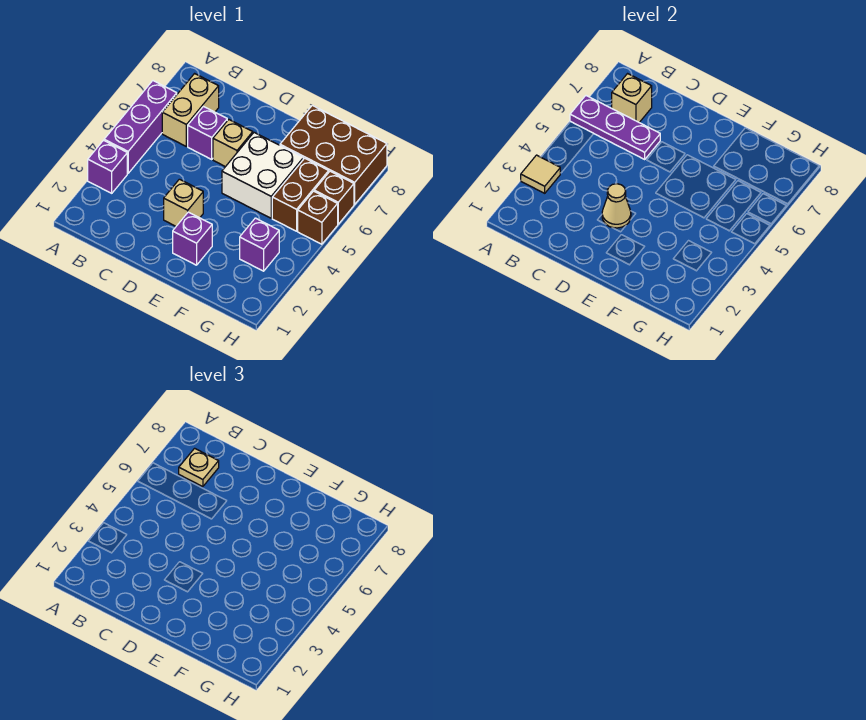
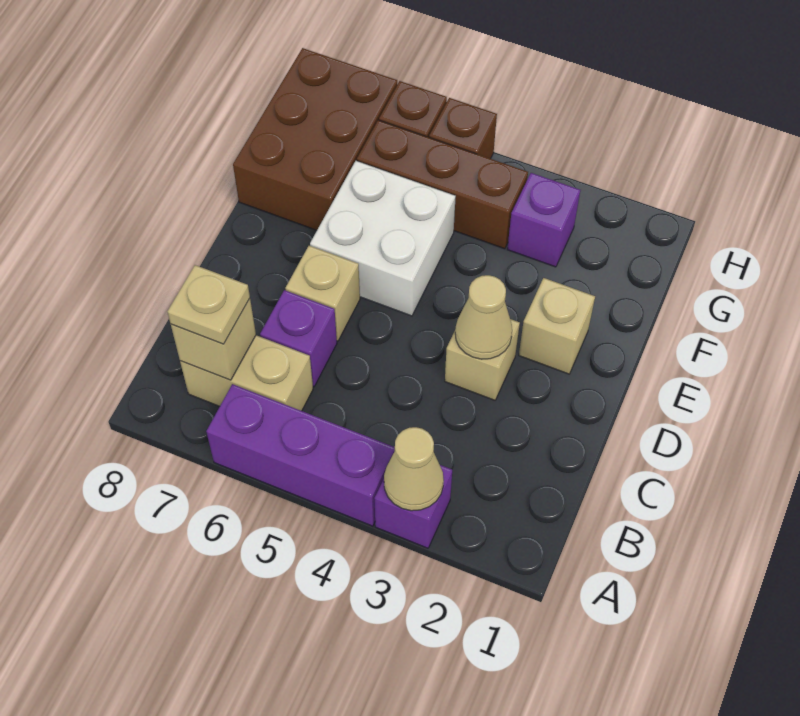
tan 1x1 tile [521,155,560,193] -> tan 1x1 cone [384,427,444,511]
purple 1x3 plate [570,96,660,159] -> none
purple 1x1 brick [173,212,212,265] -> tan 1x1 brick [519,278,595,374]
brown 1x2 brick [272,158,329,231] -> brown 1x3 brick [357,120,528,249]

